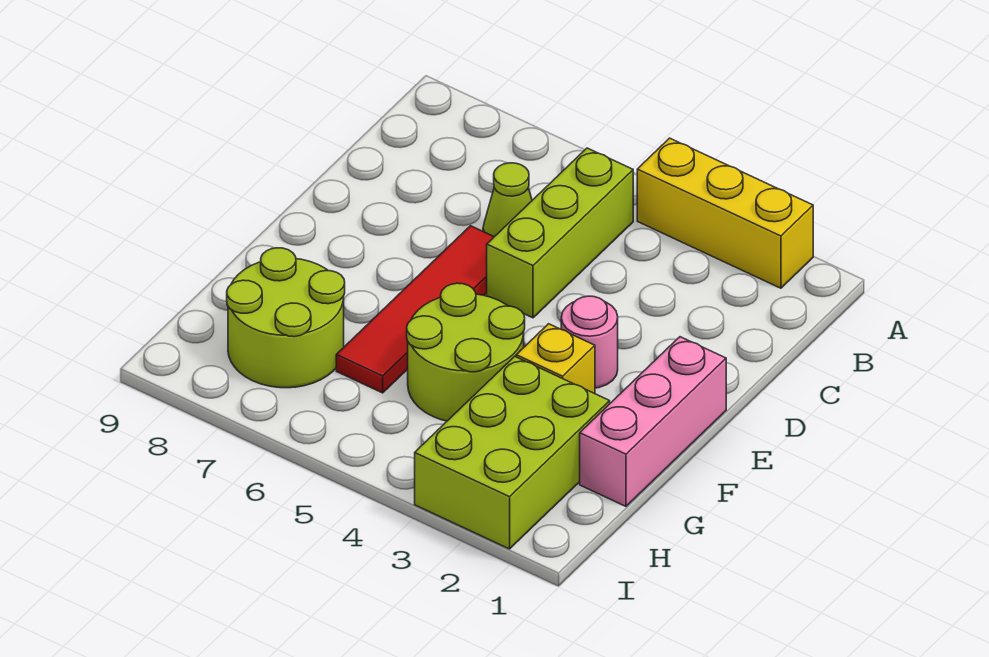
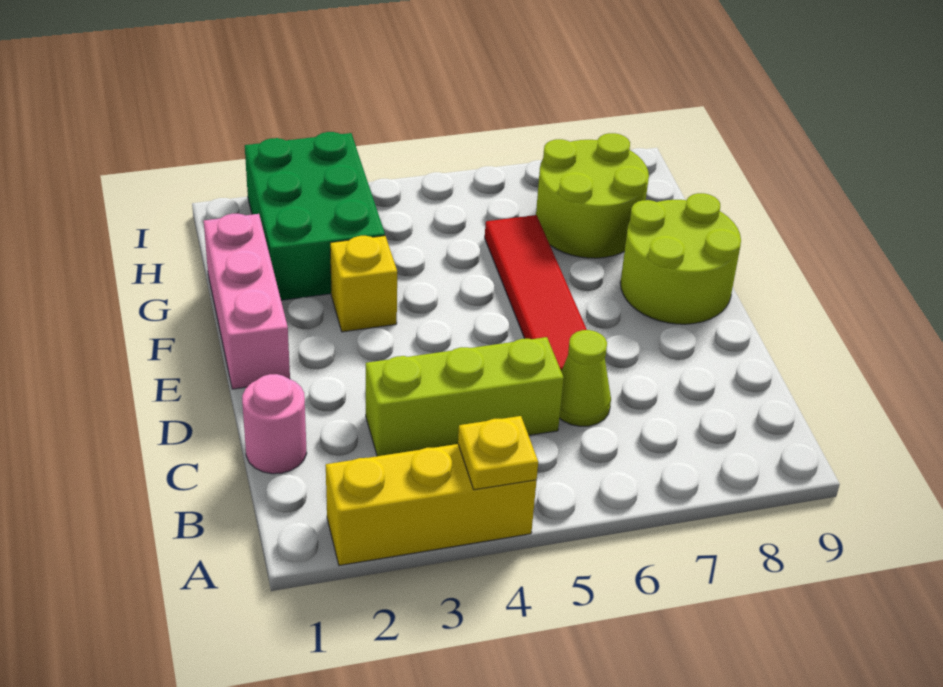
none -> yellow 1x1 plate [458,416,538,490]
lime 1x3 brick [487,148,633,318] -> lime 1x3 brick turned to [366,337,564,456]
pink 1x1 round brick [561,296,618,388] -> pink 1x1 round brick moved to [242,374,307,474]
lime 2x2 round brick [407,283,525,421] -> lime 2x2 round brick moved to [620,193,741,324]
lime 2x3 brick [415,356,610,549] -> green 2x3 brick [245,132,385,300]

